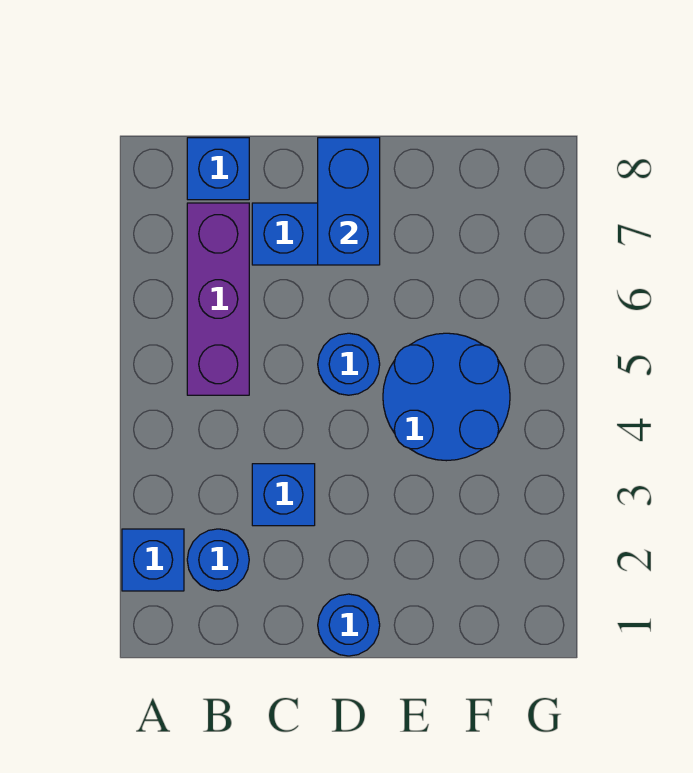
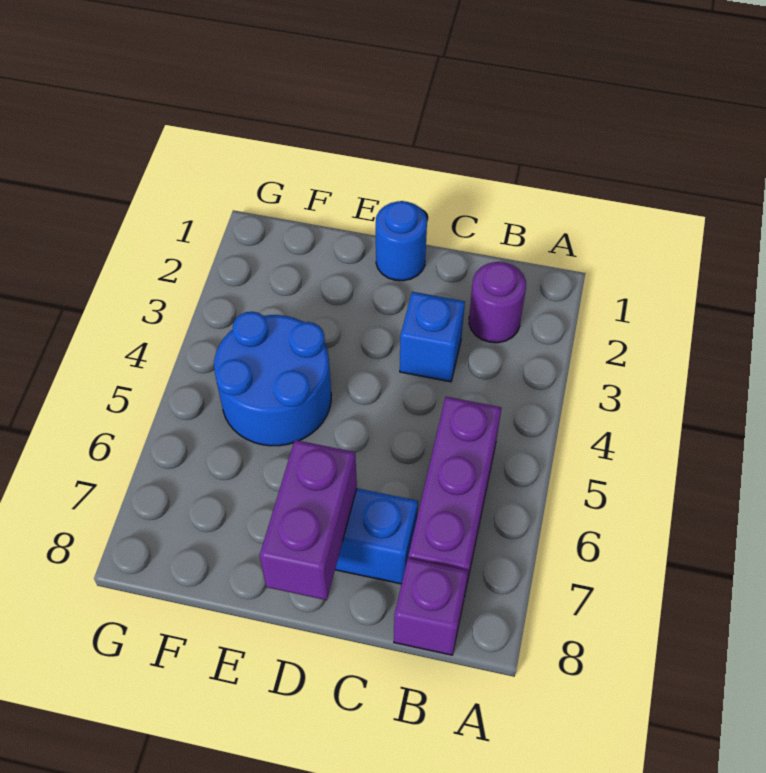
blue 1x1 brick [122,529,184,591] -> none
blue 1x1 round brick [187,529,249,591] -> purple 1x1 round brick [469,262,526,343]
blue 1x1 brick [187,138,249,200] -> purple 1x1 brick [394,558,468,655]
blue 1x1 round brick [318,333,380,395] -> none
blue 1x2 brick [318,138,380,265] -> purple 1x2 brick [260,440,357,600]

